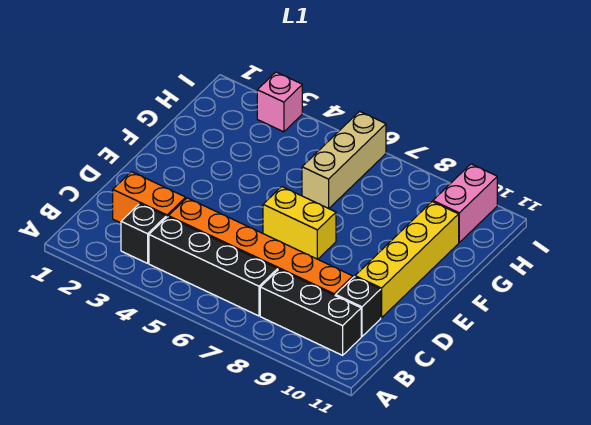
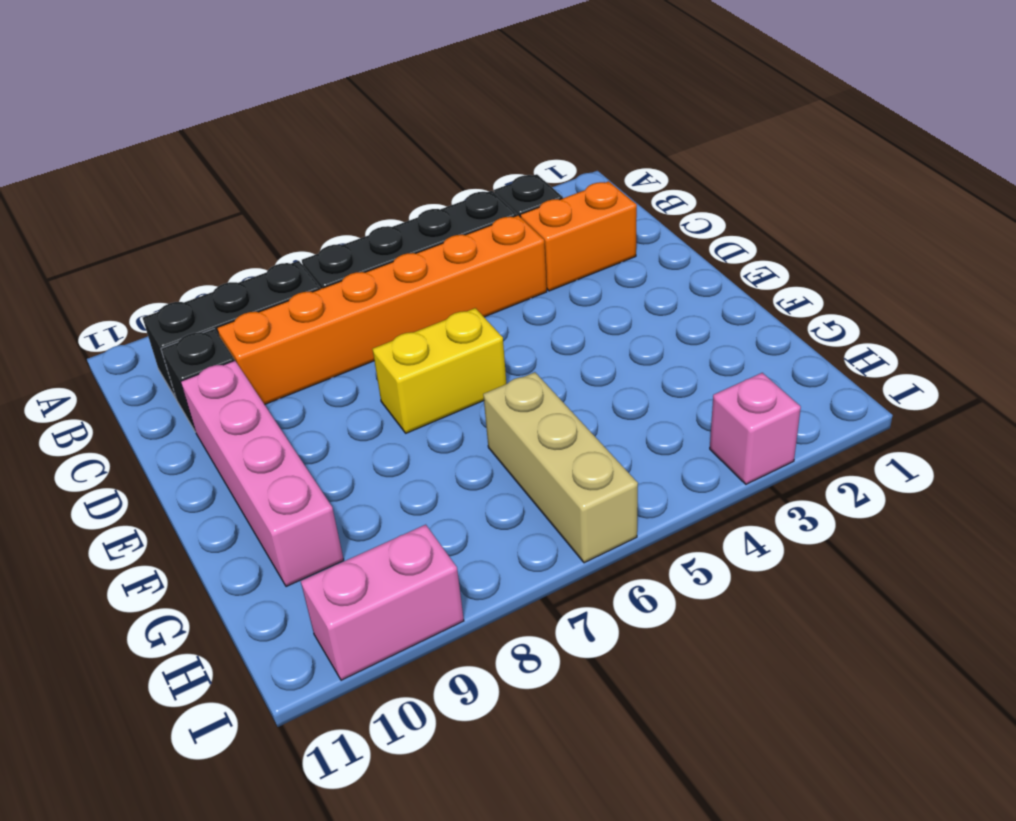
yellow 1x4 brick [355,202,459,318] -> pink 1x4 brick [181,360,344,587]
pink 1x2 brick [433,164,497,242] -> pink 1x2 brick turned to [301,525,464,680]

